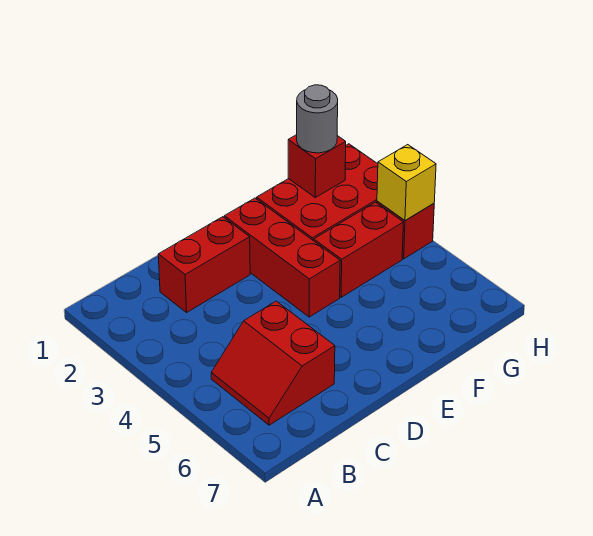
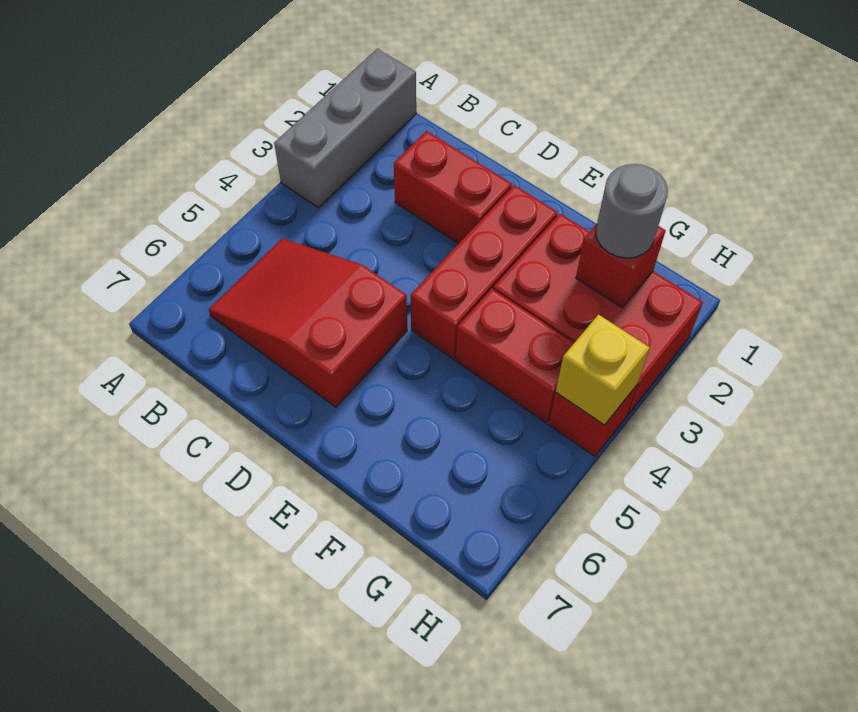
none -> grey 1x3 brick [274,49,416,208]
red 2x2 slope [211,301,335,425] -> red 2x3 slope [209,238,407,407]

